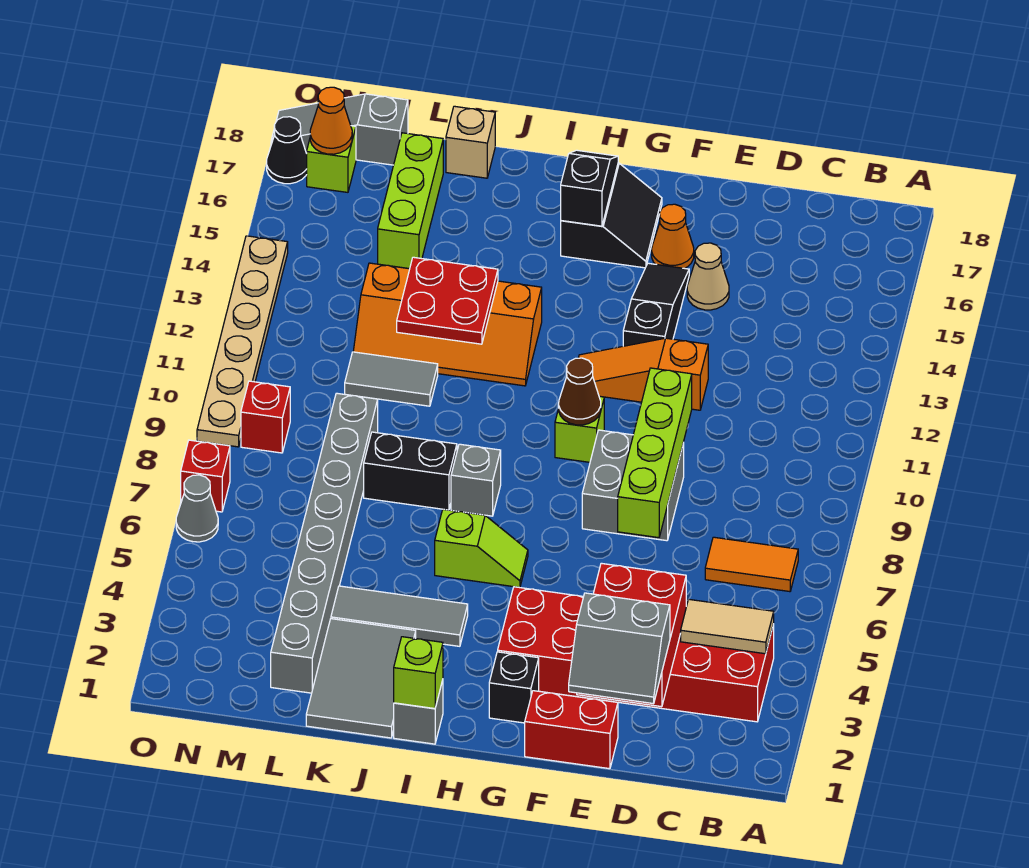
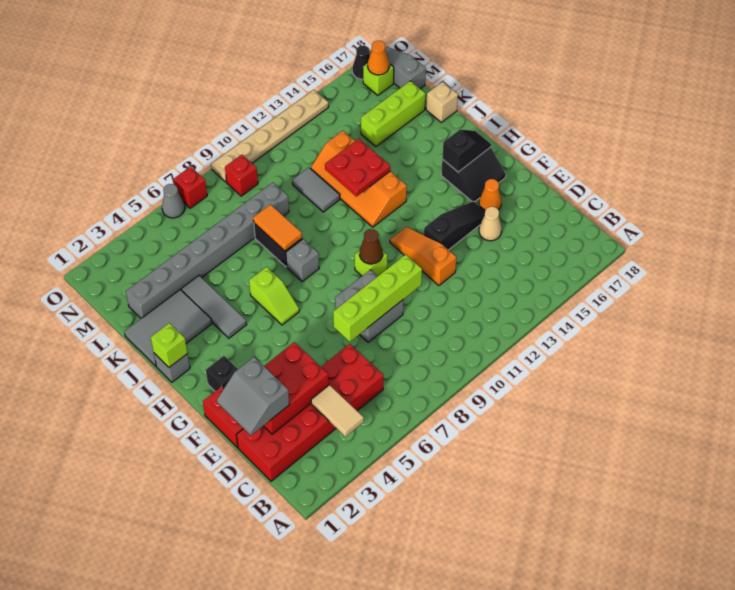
red 2x6 brick [498,587,774,722] -> red 2x6 brick turned to [236,344,383,481]
orange 1x2 tile [705,537,798,592] -> orange 1x2 tile moved to [253,205,302,251]

